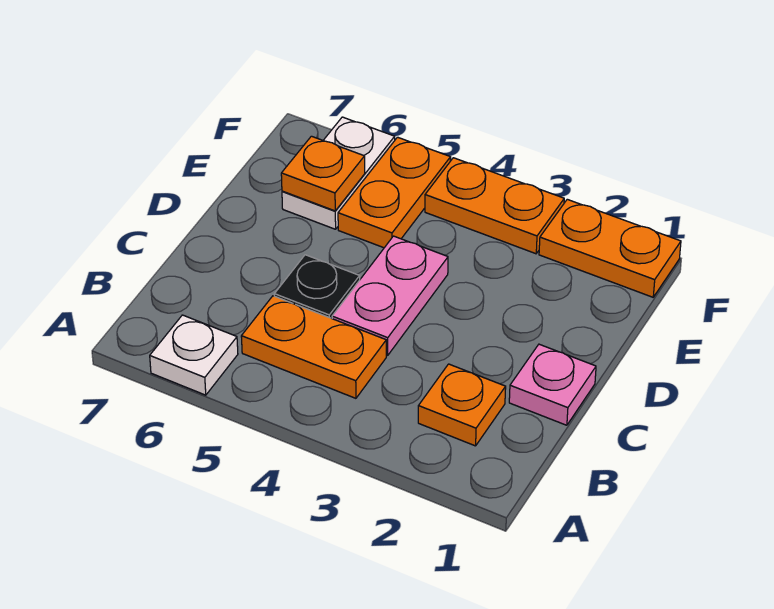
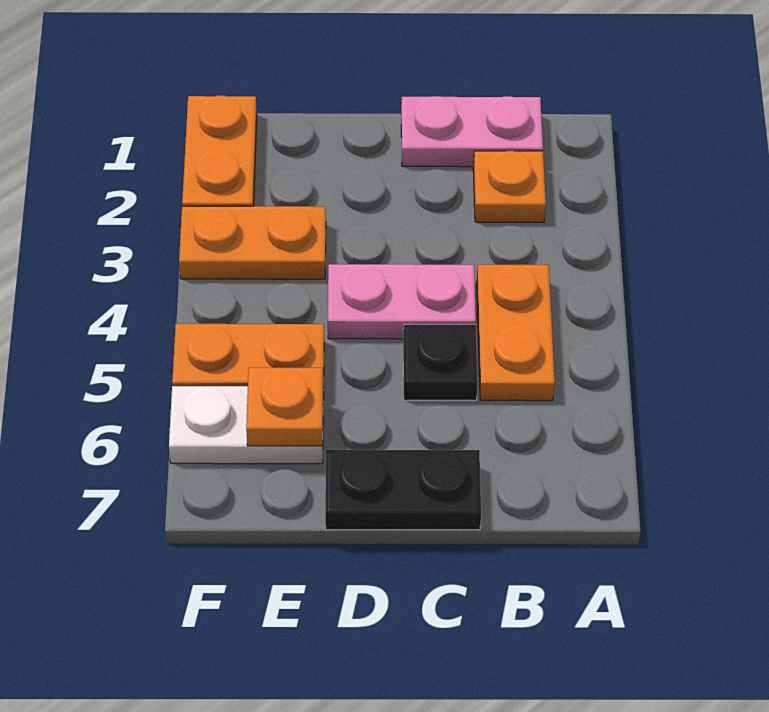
white 1x1 plate [150,315,238,395] -> none
pink 1x1 plate [509,344,596,425] -> pink 1x2 plate [401,96,543,167]
none -> black 1x2 plate [325,450,481,530]
orange 1x2 plate [425,158,564,254] -> orange 1x2 plate turned to [179,206,326,279]

